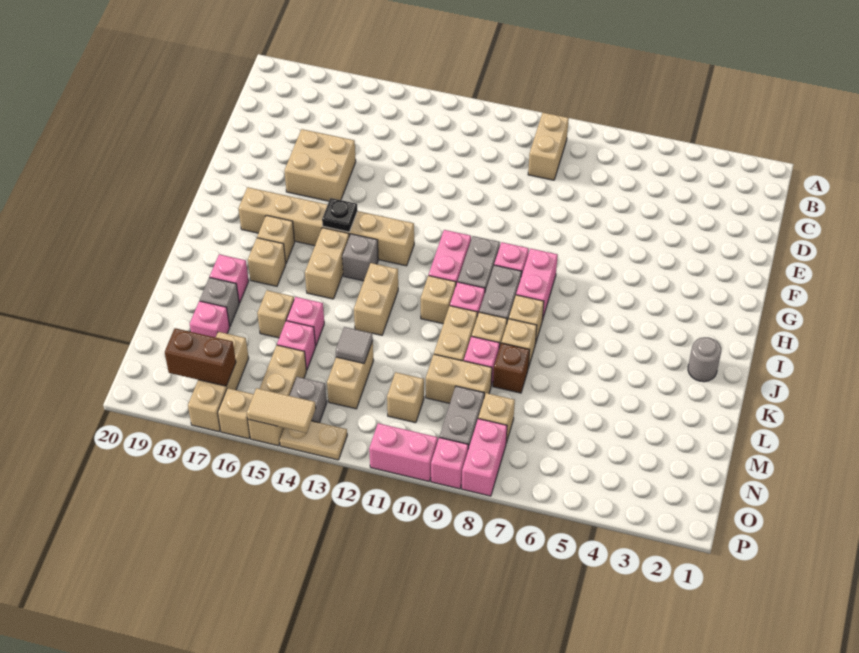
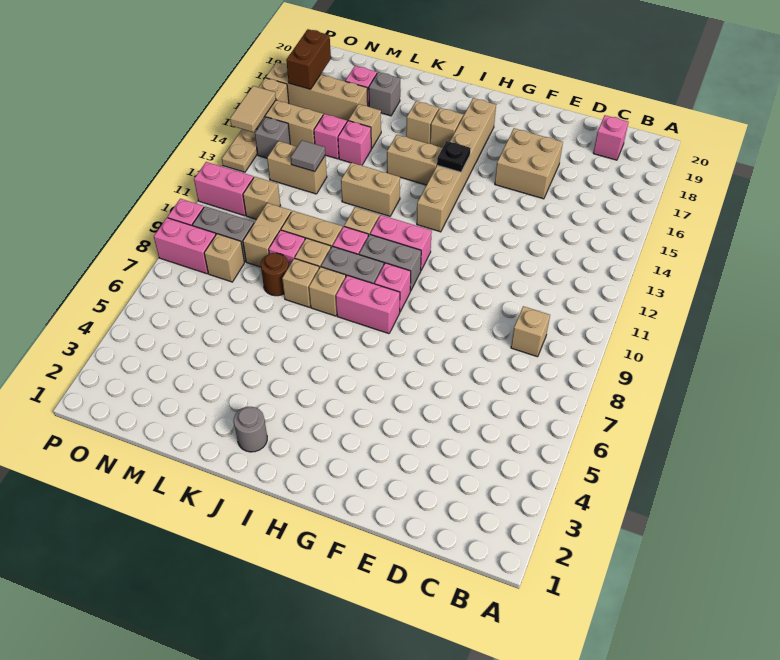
tan 1x2 brick [528,112,569,180] -> tan 1x1 brick [511,306,550,357]
grey 1x1 brick [342,234,378,281] -> none
pink 1x1 brick [210,254,249,303] -> pink 1x1 brick moved to [593,115,628,160]
brown 1x1 brick [493,343,530,393] -> brown 1x1 round brick [261,253,289,296]
tan 1x3 brick [188,332,249,432] -> tan 1x4 brick [266,62,368,121]
pink 1x2 brick [369,423,438,481] -> pink 1x2 brick turned to [194,162,254,216]

